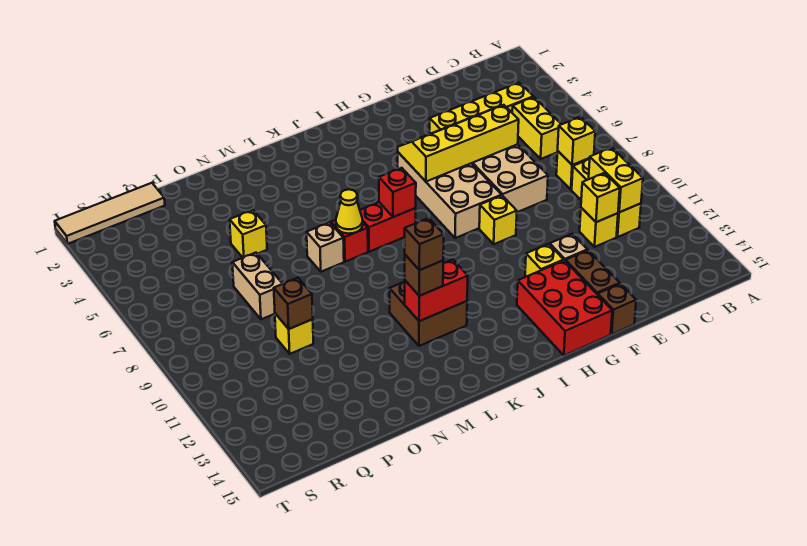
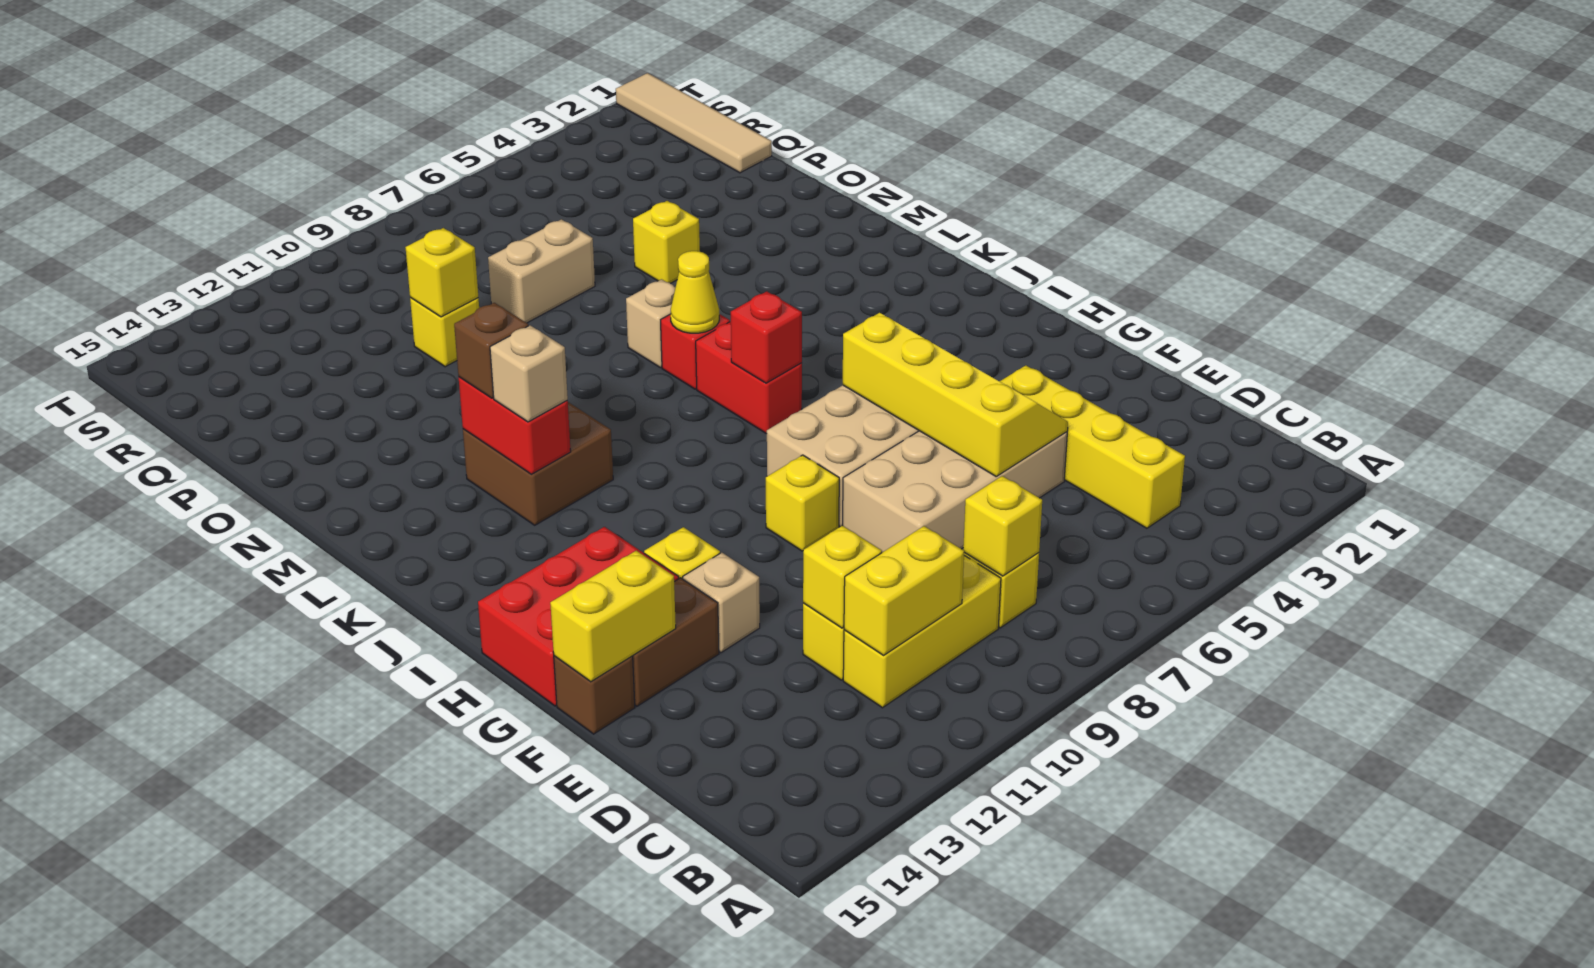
yellow 1x2 brick [512,97,561,159] -> yellow 1x2 brick moved to [550,551,676,682]
none -> tan 1x1 brick [490,325,568,422]
brown 1x1 brick [405,218,444,270] -> none
brown 1x1 brick [274,278,313,329] -> yellow 1x1 brick [405,228,478,317]

